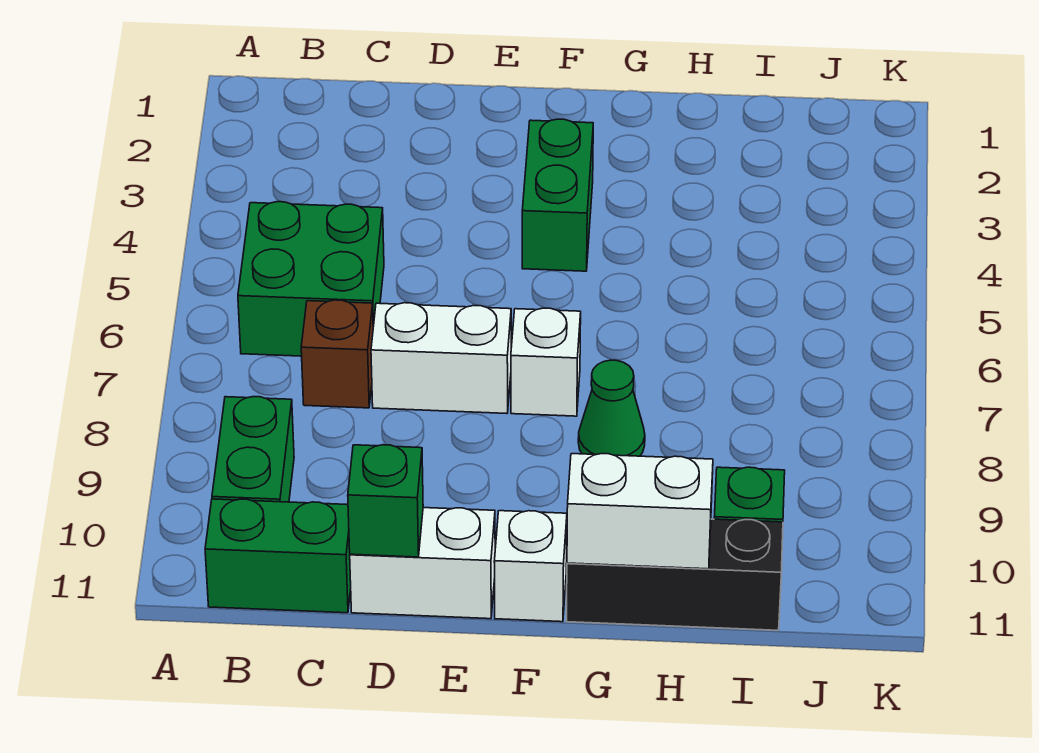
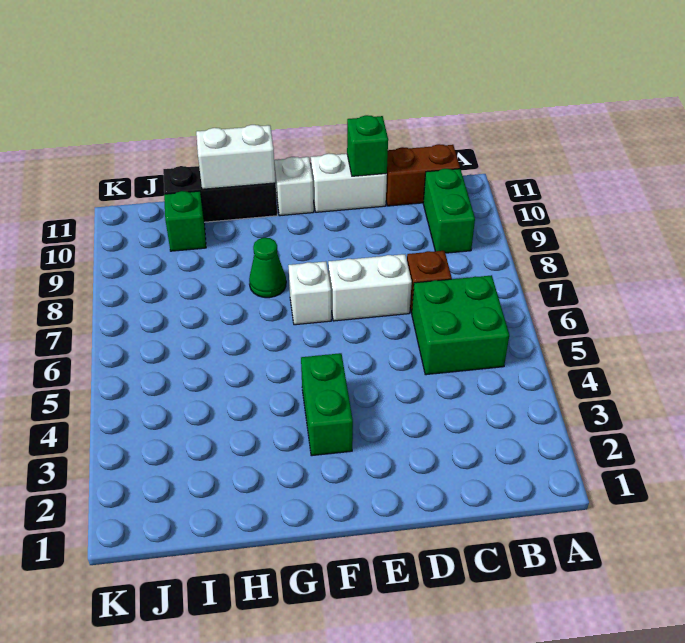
green 1x2 brick [205,499,351,613] -> brown 1x2 brick [386,144,460,206]

